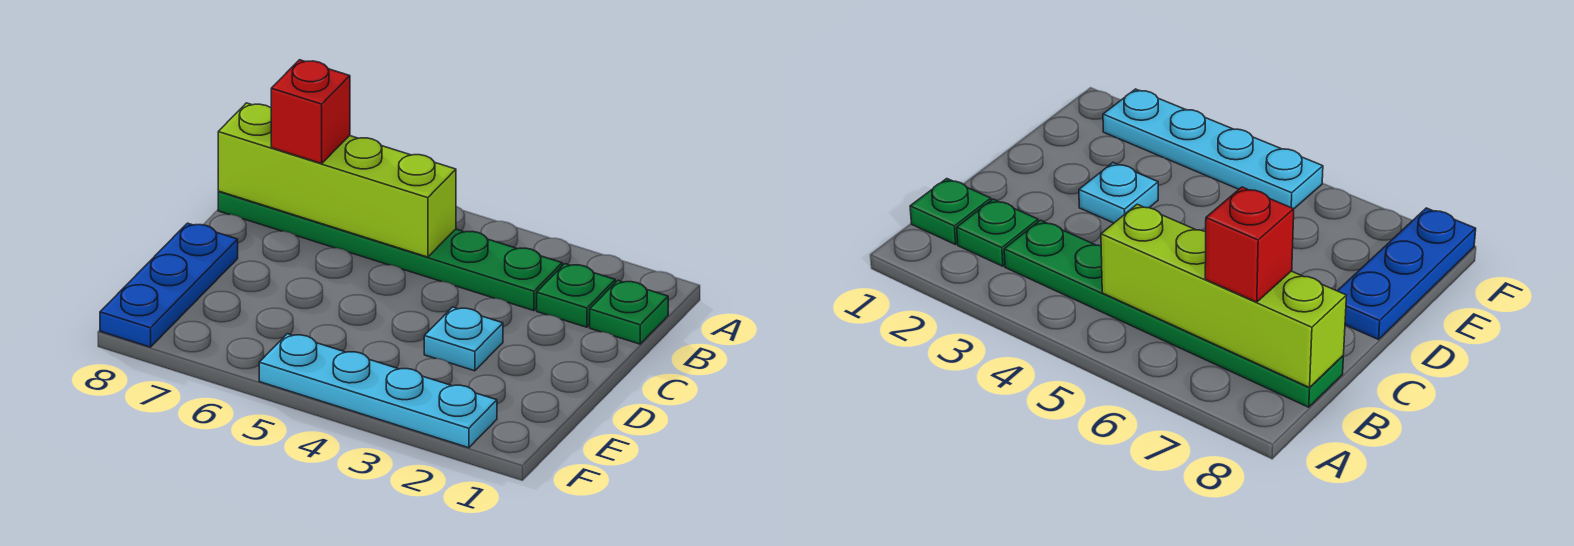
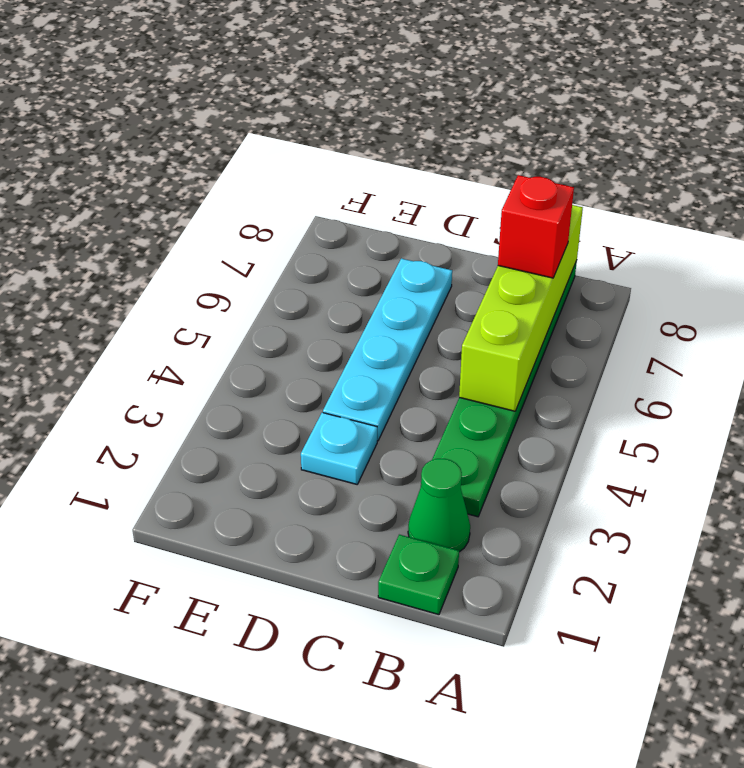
green 1x1 plate [537,264,615,327] -> green 1x1 cone [408,459,470,552]
blue 1x3 plate [100,223,238,347] -> none
cyan 1x4 plate [259,334,497,448] -> cyan 1x4 plate moved to [323,259,452,441]

